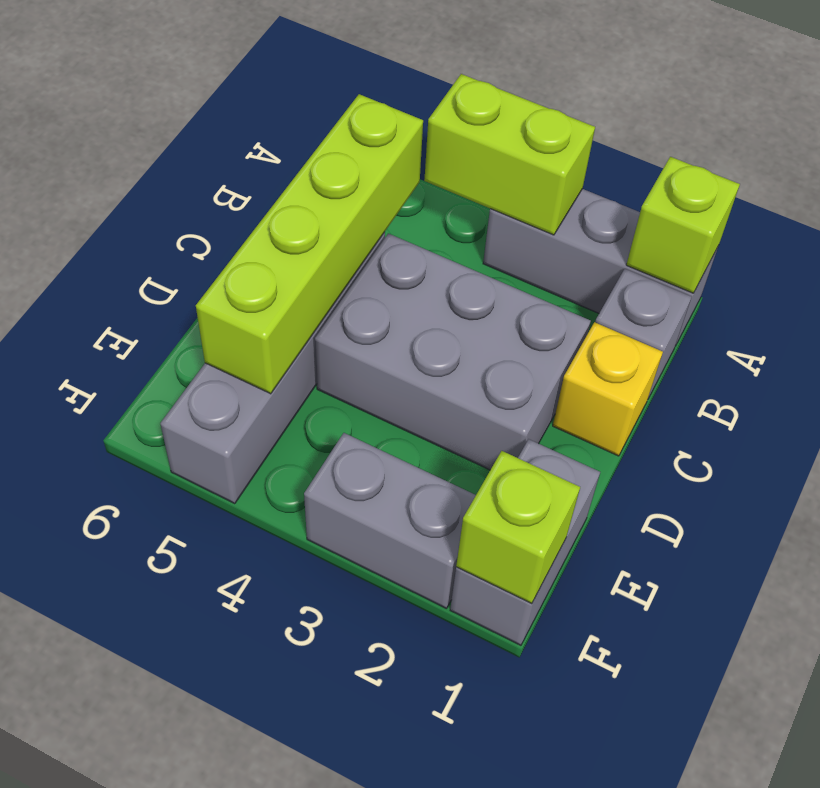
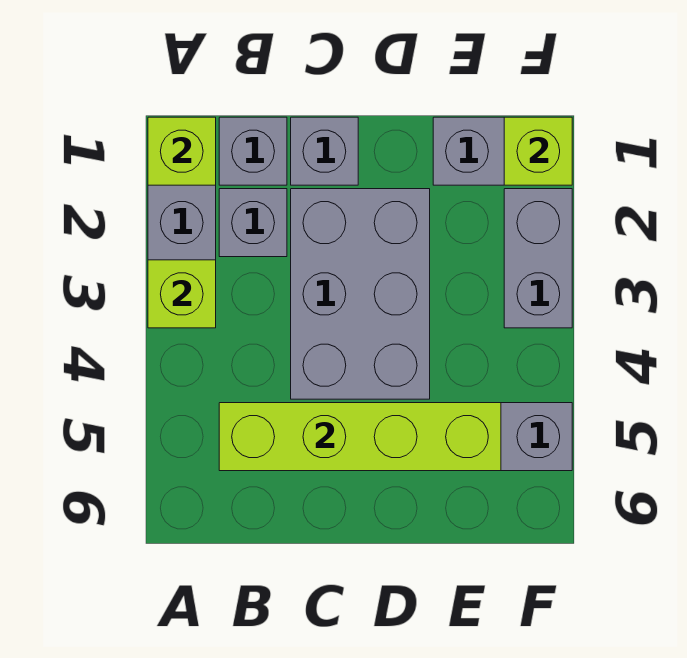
lime 1x2 brick [424,74,595,235] -> lime 1x1 brick [148,260,216,328]
none -> grey 1x1 brick [219,189,287,257]
yellow 1x1 brick [553,322,663,456] -> grey 1x1 brick [291,117,358,185]

